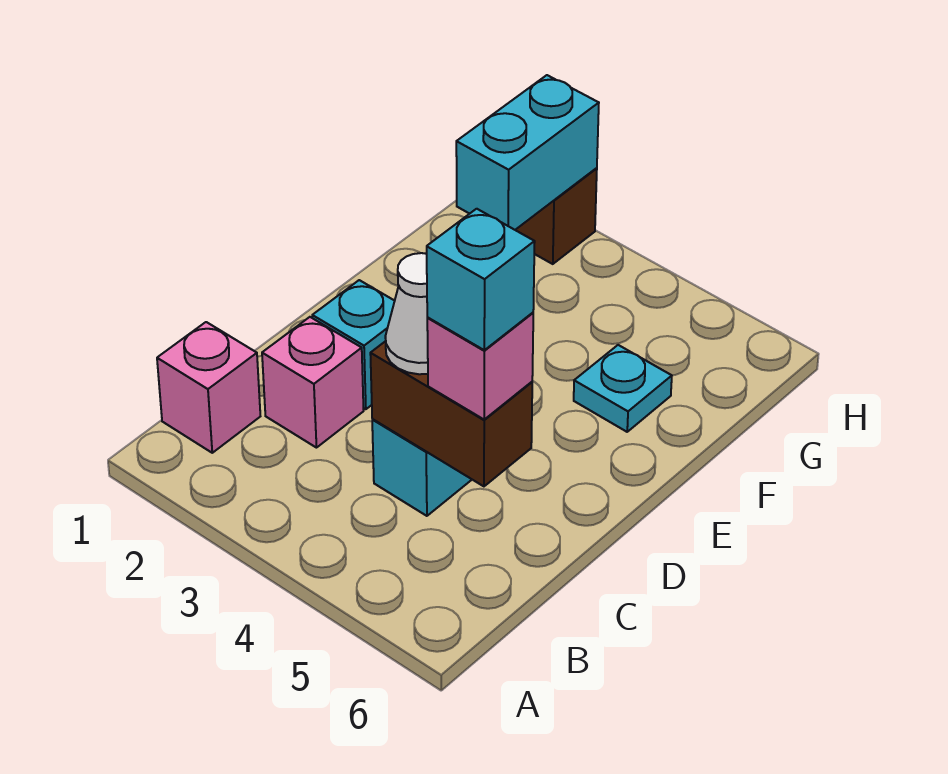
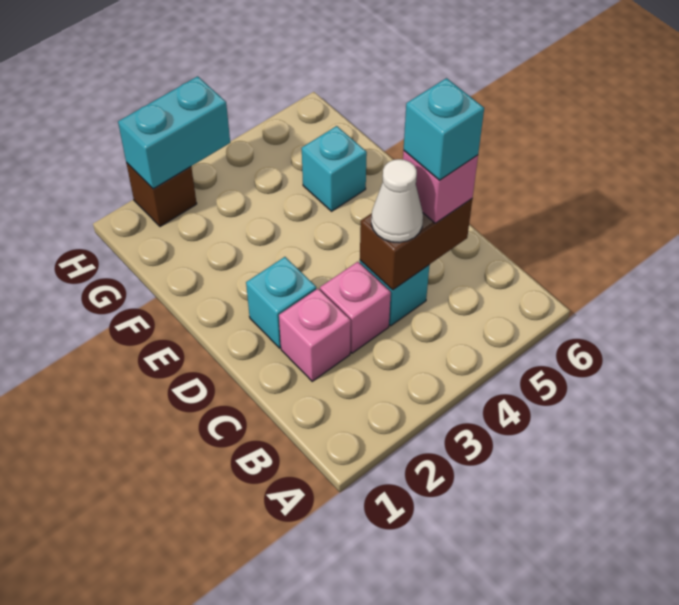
pink 1x1 brick [157,322,260,453] -> pink 1x1 brick moved to [320,262,391,353]
cyan 1x1 plate [574,345,672,432] -> cyan 1x1 brick [302,126,367,211]
cyan 1x2 brick [456,75,599,230] -> cyan 1x2 brick turned to [118,76,230,189]

